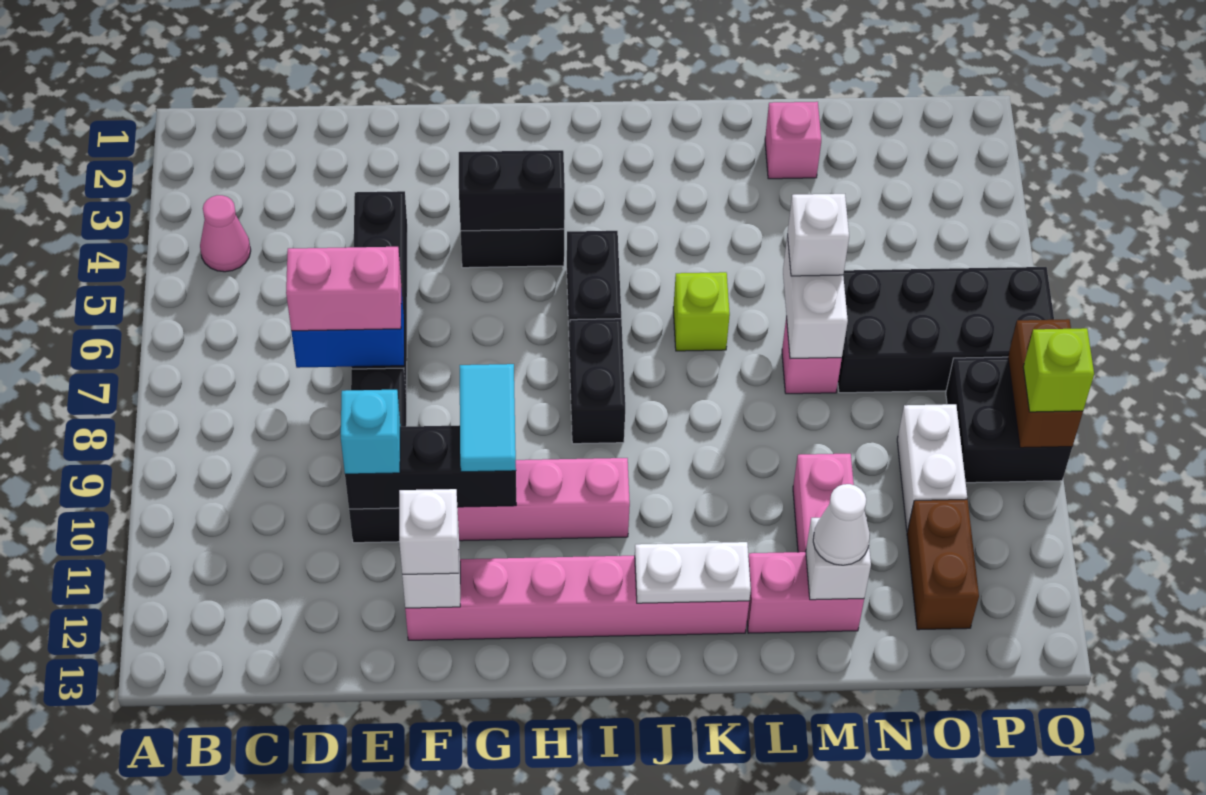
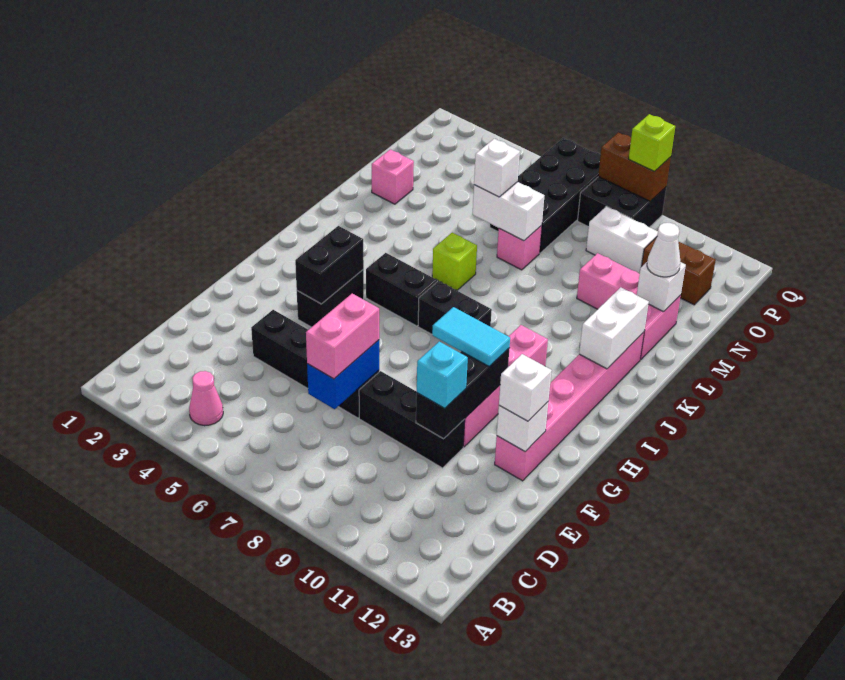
white 1x2 plate [635,542,751,603] -> white 1x2 brick [579,287,649,369]

